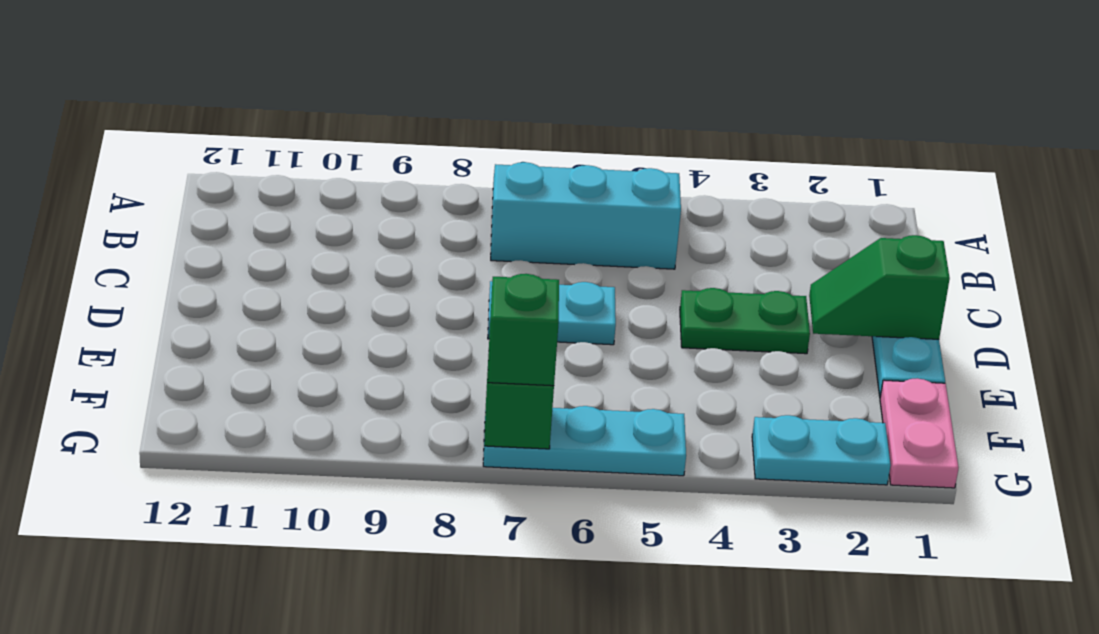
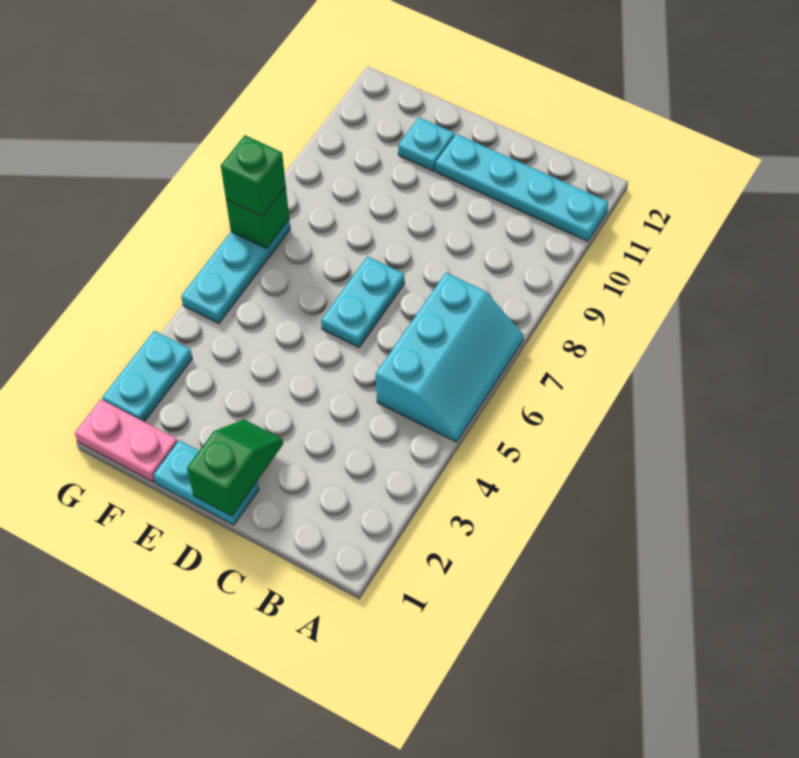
none -> cyan 1x4 plate [436,134,608,241]
green 1x2 plate [680,288,810,354] -> none
none -> cyan 1x1 plate [398,117,454,171]

